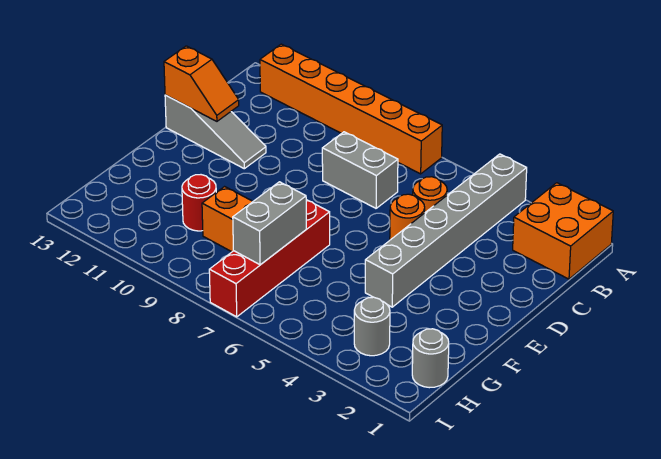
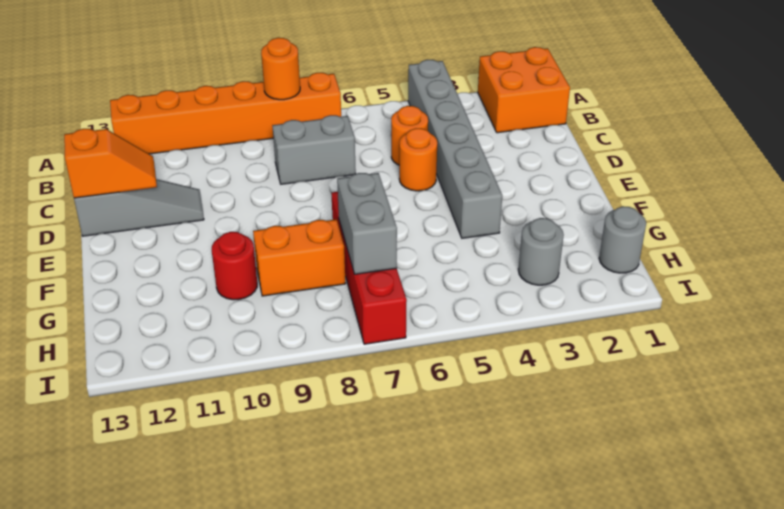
none -> orange 1x1 round brick [261,38,300,100]

